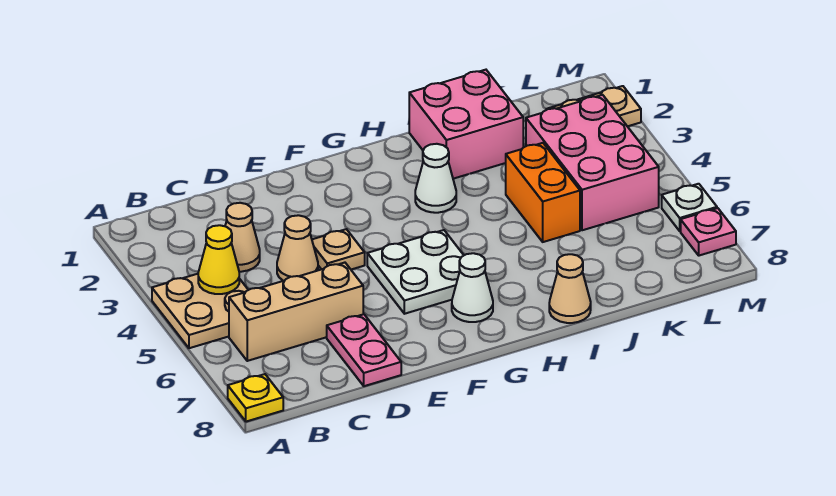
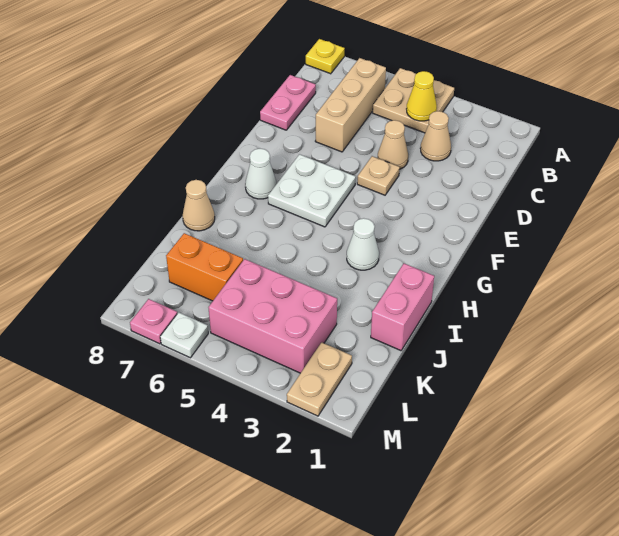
pink 1x2 plate [327,314,401,386] -> pink 1x2 plate turned to [260,75,316,130]
pink 2x2 brick [409,70,523,179] -> pink 1x2 brick [371,264,434,351]
orange 1x2 brick [506,143,580,242] -> orange 1x2 brick moved to [166,233,243,301]

